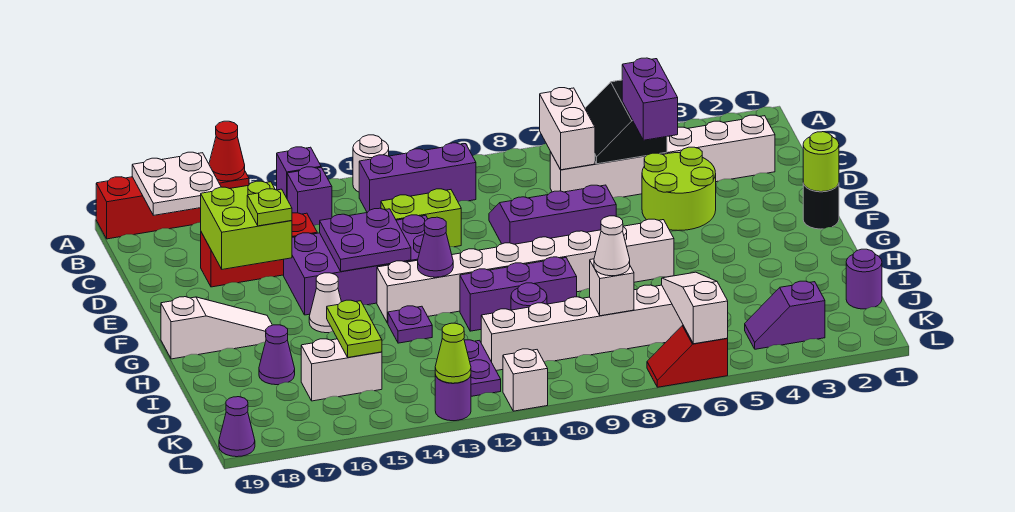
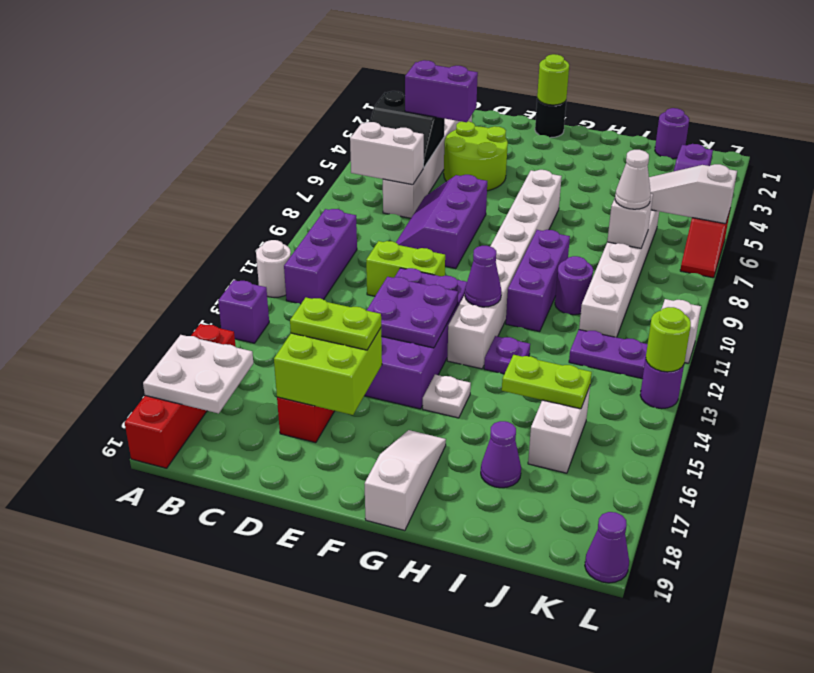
red 1x1 cone [209,121,245,181] -> none
purple 1x1 brick [287,167,332,225] -> none
lime 1x2 brick [381,189,461,247] -> lime 1x2 brick turned to [366,241,445,296]
lime 1x1 plate [247,189,292,226] -> lime 1x2 plate [290,298,381,350]
white 1x1 cone [309,273,341,333] -> white 1x1 plate [423,375,471,418]
lime 1x1 cone [435,323,471,383] -> lime 1x1 round brick [646,307,691,372]

